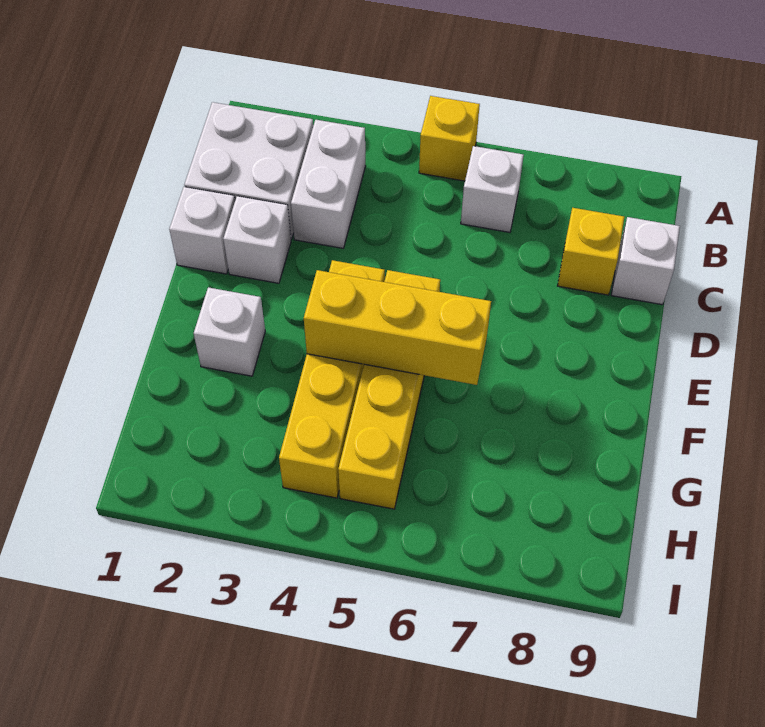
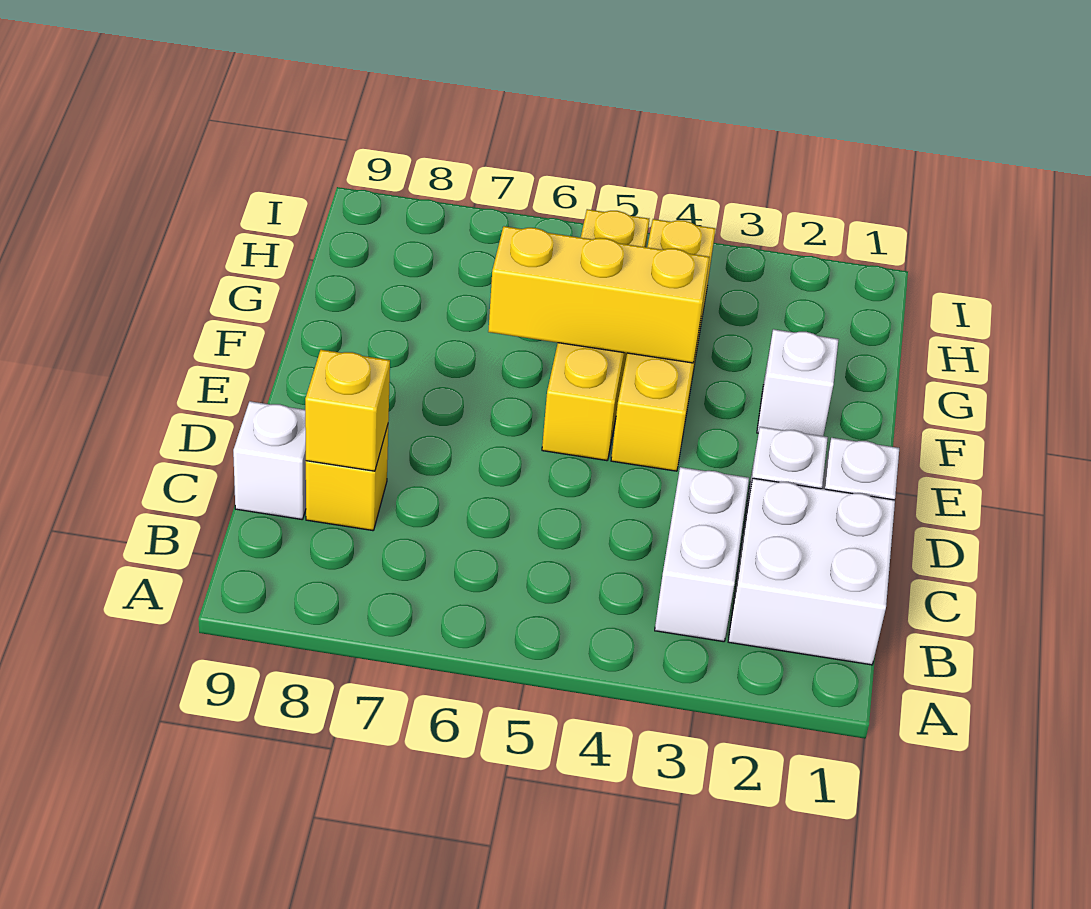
yellow 1x1 brick [419,96,480,181] -> yellow 1x1 brick moved to [305,350,390,471]
white 1x1 brick [461,146,524,232] -> none

